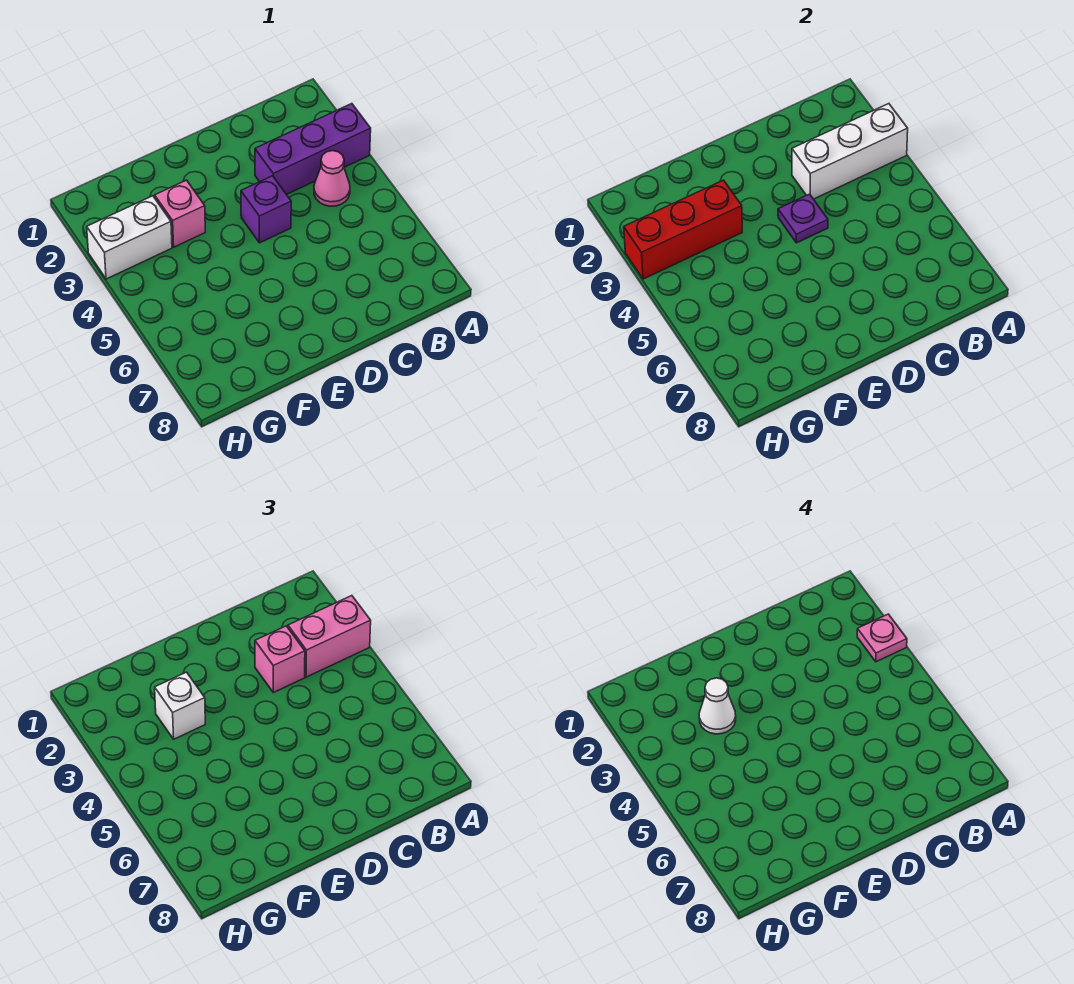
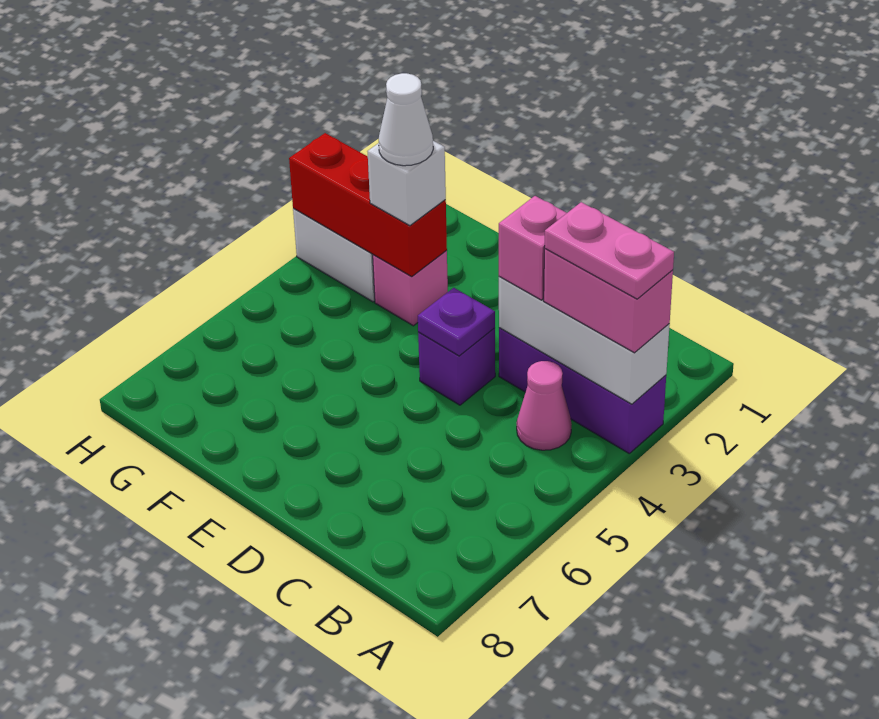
pink 1x1 plate [857,614,907,662] -> pink 1x2 plate [544,202,674,299]

